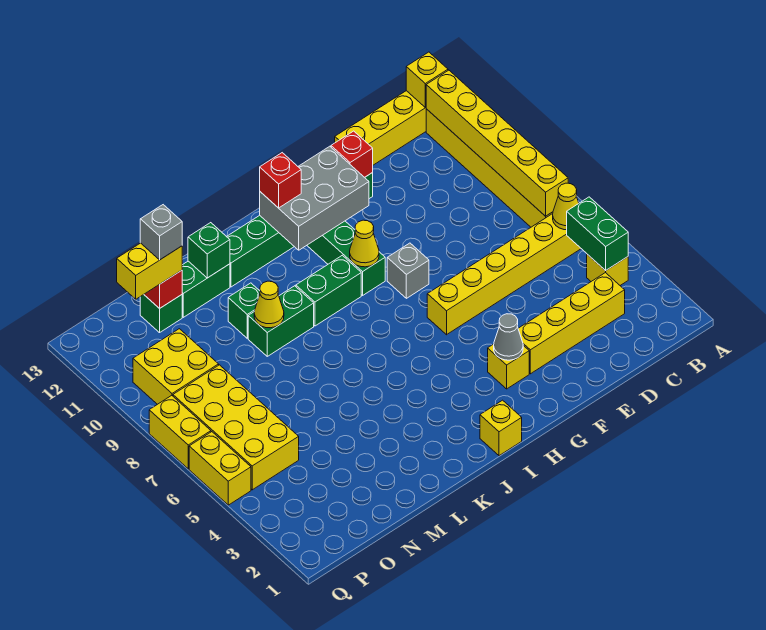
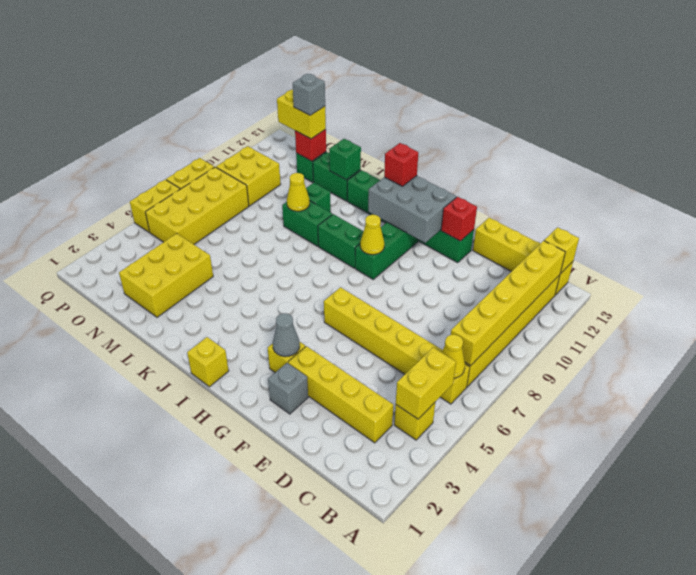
green 1x2 brick [567,197,628,271] -> yellow 1x2 brick [396,348,456,419]
grey 1x1 brick [387,243,429,298] -> grey 1x1 brick moved to [268,363,308,414]
none -> yellow 2x3 brick [119,234,213,317]

